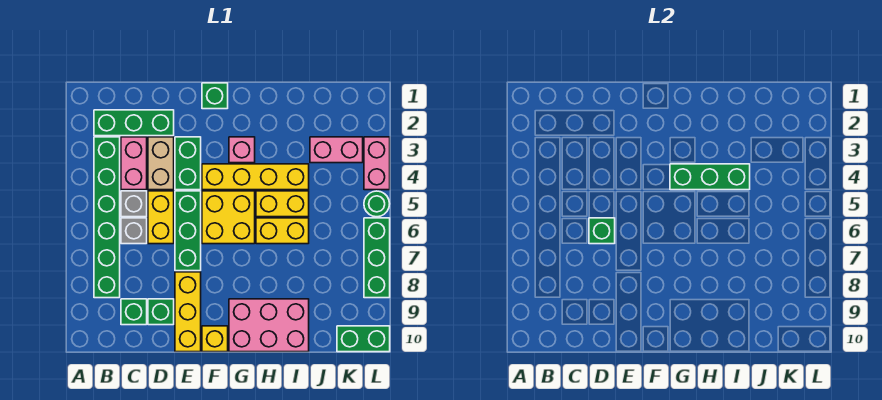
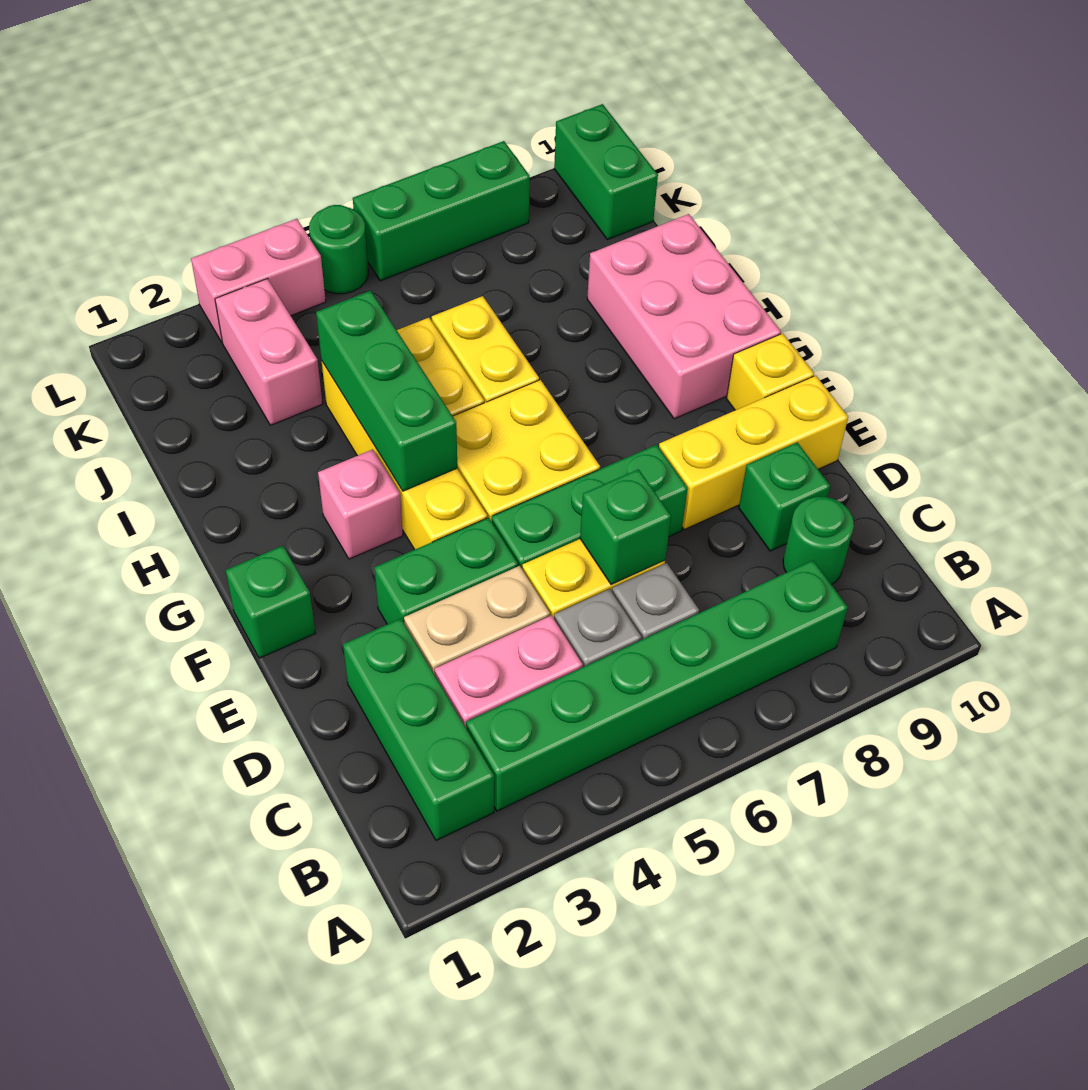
green 1x1 brick [121,299,147,325] -> green 1x1 round brick [783,497,854,585]

